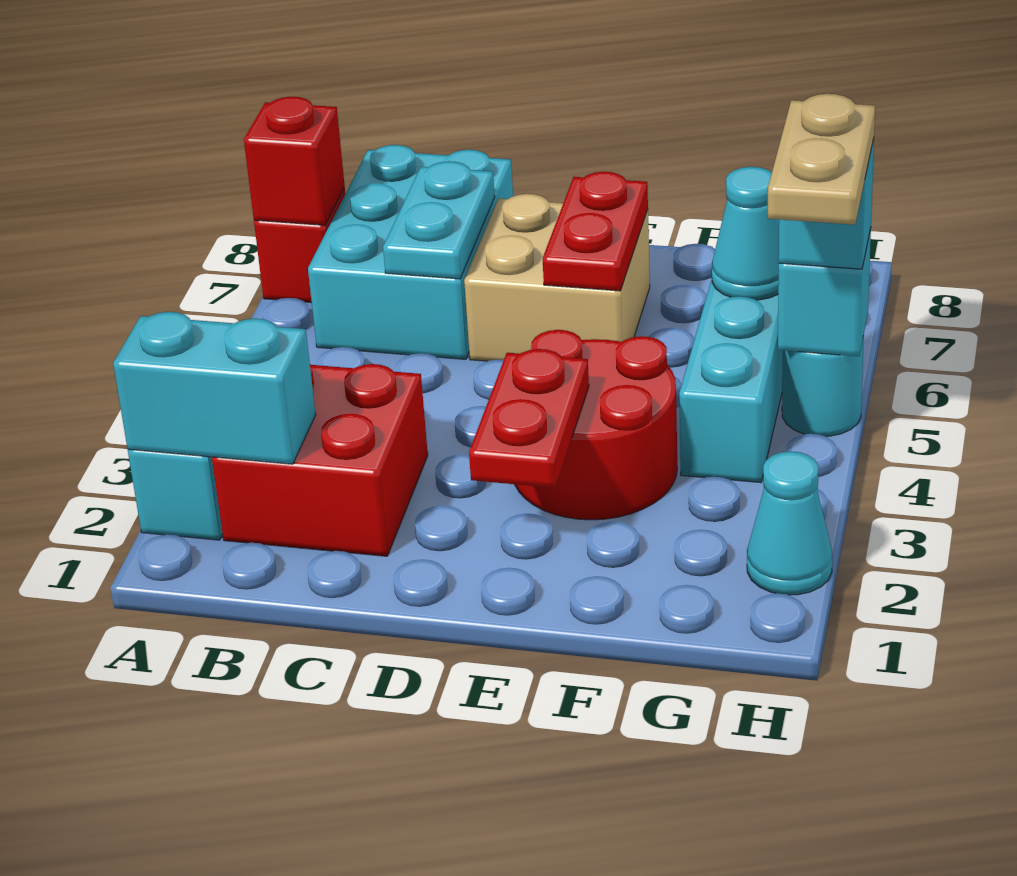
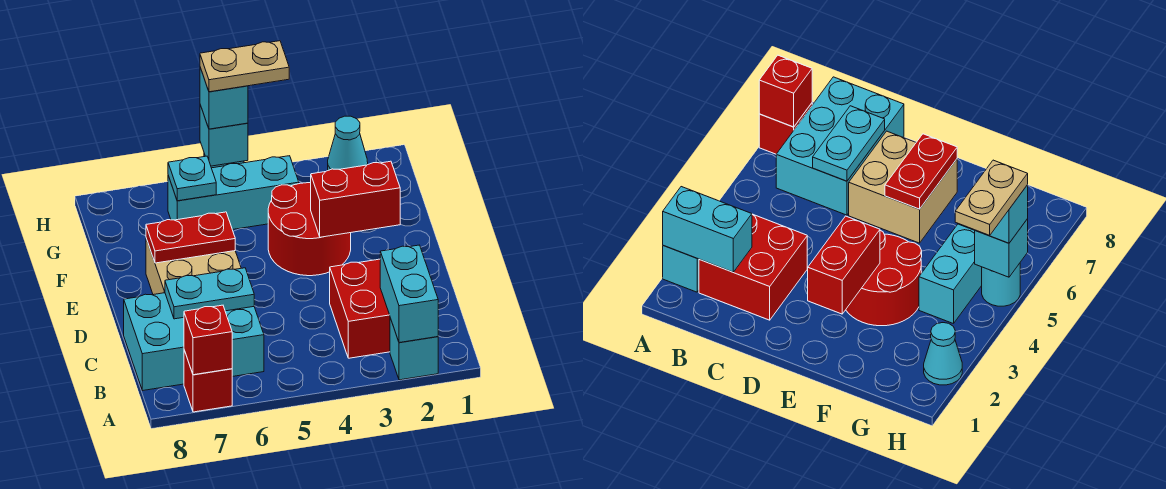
red 1x2 plate [469,349,589,488] -> red 1x2 brick [311,161,400,237]
cyan 1x1 cone [712,167,779,300] -> cyan 1x1 plate [168,156,216,201]

